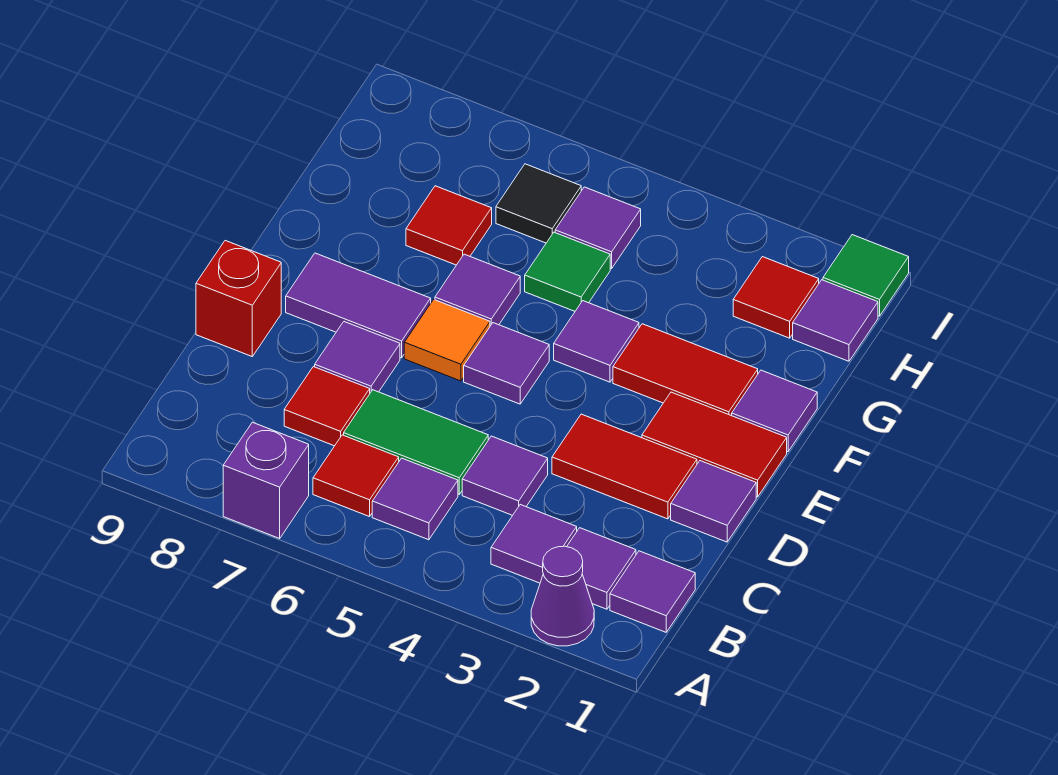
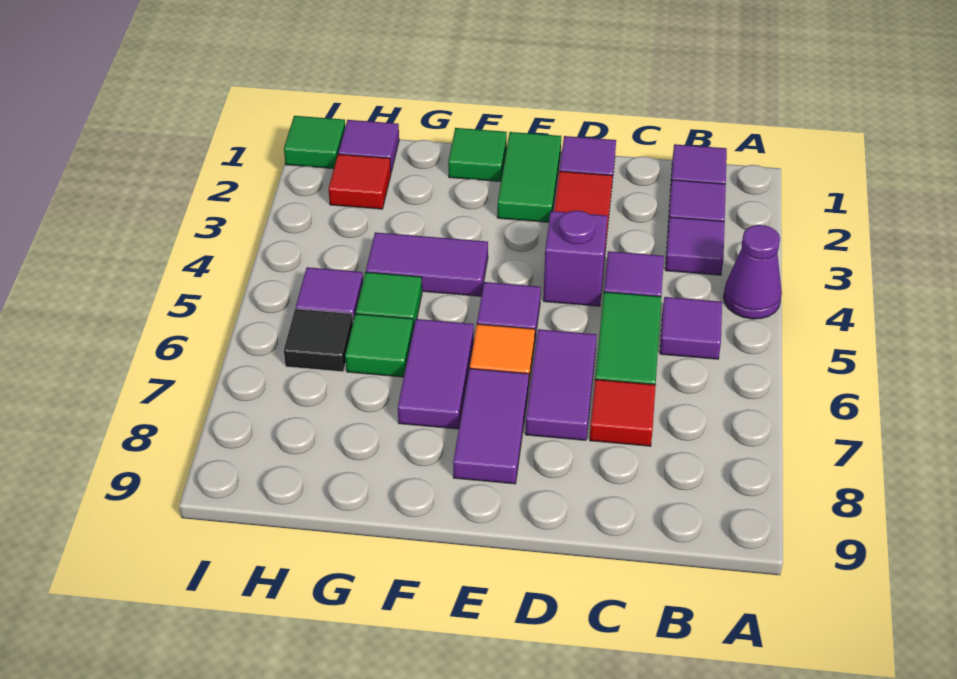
purple 1x1 cone [531,546,594,646] -> purple 1x1 cone moved to [723,225,782,319]
purple 1x1 brick [223,422,309,538] -> purple 1x1 brick moved to [543,211,607,306]
red 1x1 tile [313,435,399,517] -> none
purple 1x1 tile [315,322,400,393] -> purple 1x2 tile [525,329,596,440]
red 1x1 brick [196,241,281,356] -> none
red 1x2 tile [642,392,787,497] -> green 1x2 tile [497,132,561,222]
purple 1x1 tile [732,370,817,452] -> green 1x1 tile [448,128,507,182]
red 1x2 tile [613,324,758,416] -> none
purple 1x1 tile [554,301,639,382] -> purple 1x2 tile [366,232,488,296]
purple 1x1 tile [435,254,520,326] -> purple 1x2 tile [398,319,474,429]
none -> green 1x1 tile [345,314,413,377]
red 1x1 tile [406,186,492,265] -> none

